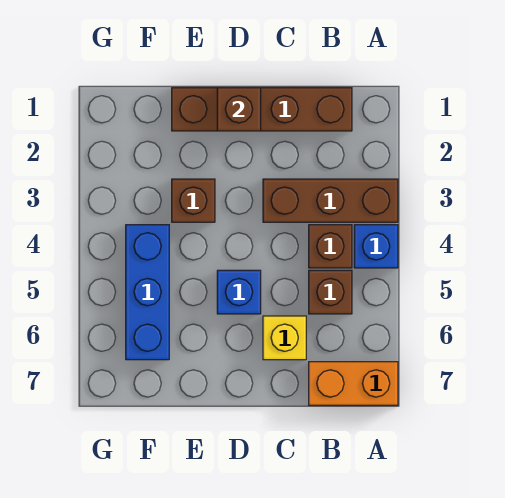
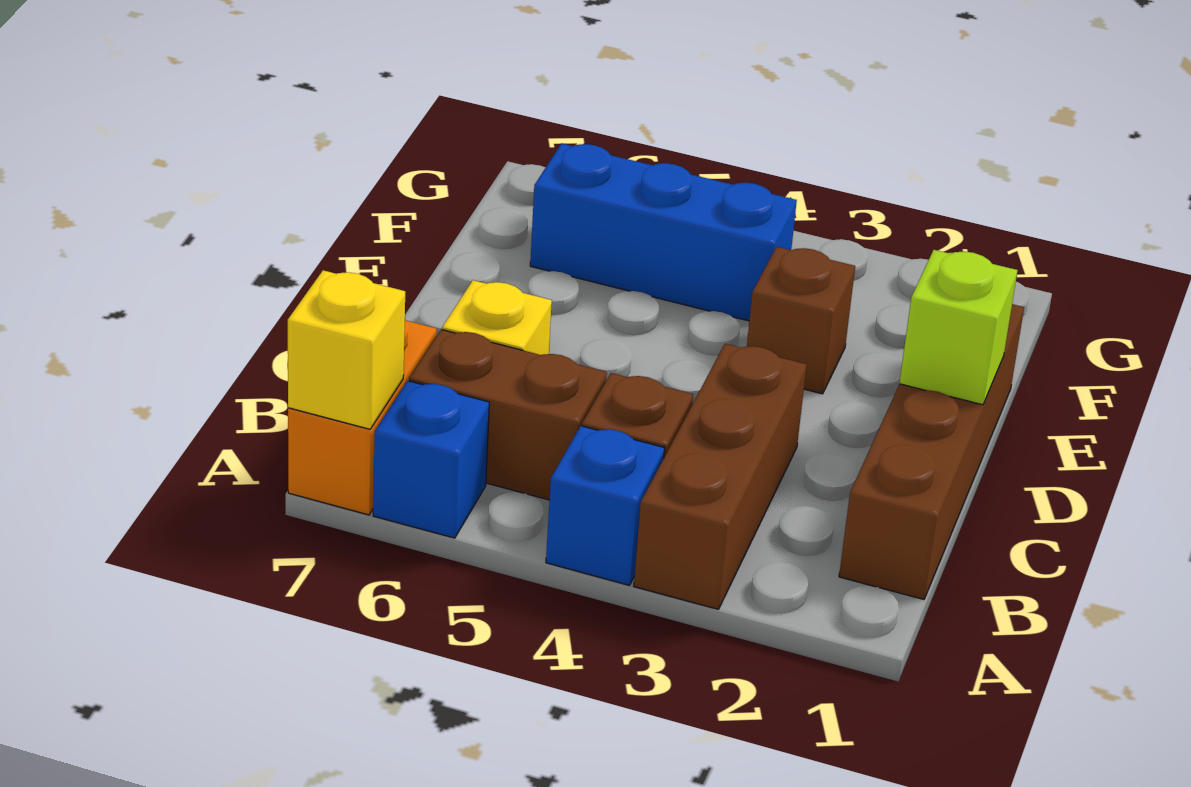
none -> yellow 1x1 brick [288,270,405,429]
brown 1x1 brick [309,270,352,314] -> brown 1x2 brick [409,330,607,500]
brown 1x1 brick [217,88,261,131] -> lime 1x1 brick [899,250,1018,405]
blue 1x1 brick [217,270,261,314] -> blue 1x1 brick moved to [373,381,489,538]

